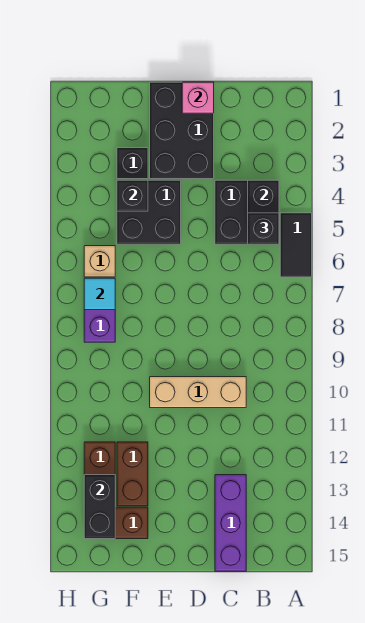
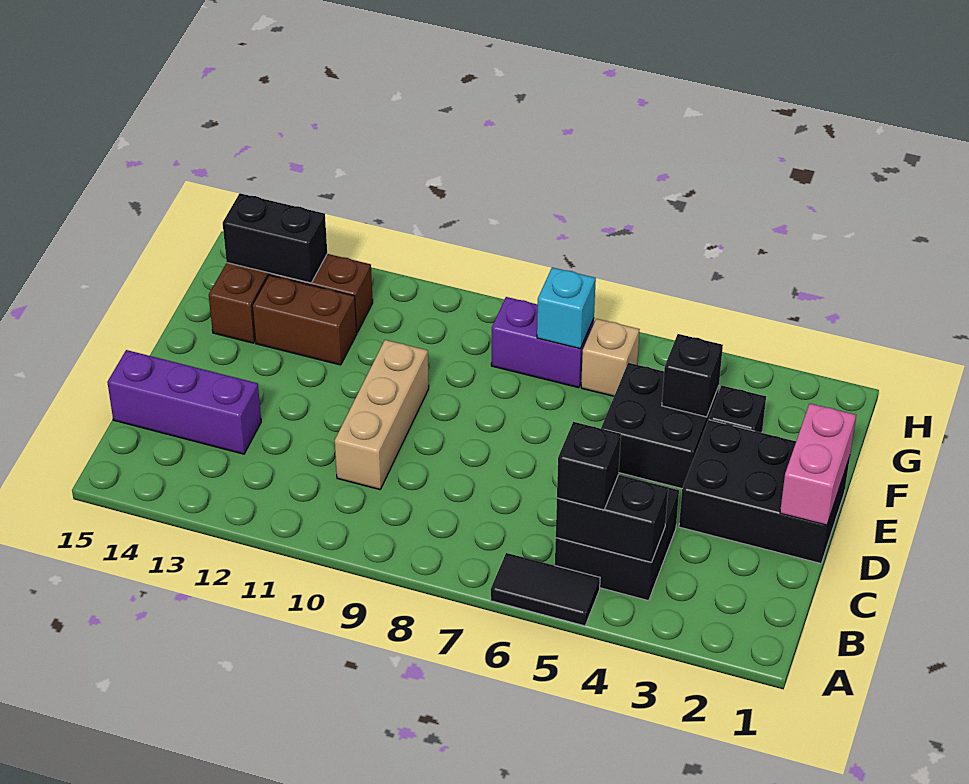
pink 1x1 brick [182,82,214,113] -> pink 1x2 brick [780,404,856,525]
cyan 1x1 tile [84,278,115,310] -> cyan 1x1 brick [537,267,596,349]

